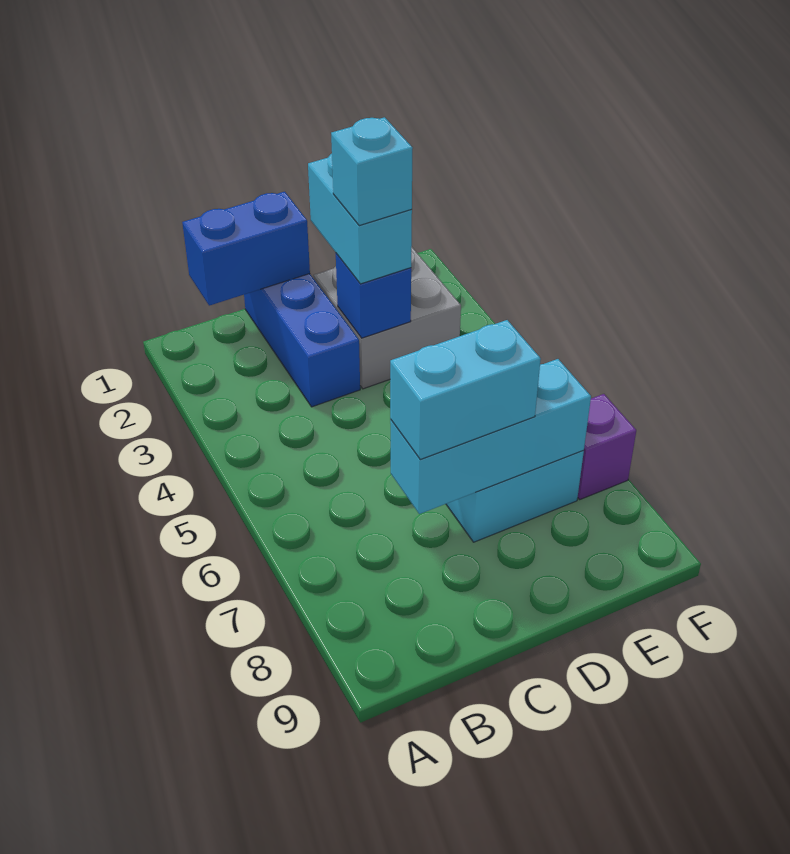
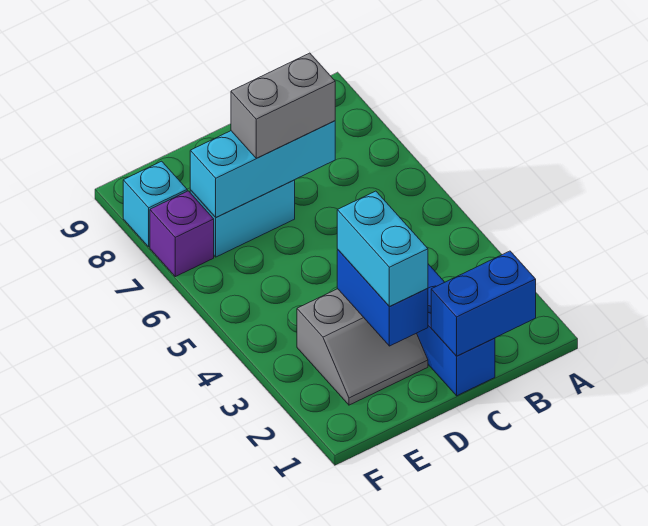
cyan 1x2 brick [390,320,541,460] -> grey 1x2 brick [231,53,335,158]
grey 2x2 brick [314,247,461,389] -> grey 2x2 slope [297,289,428,405]
blue 1x1 brick [336,253,411,338] -> blue 1x2 brick [337,250,428,346]
cyan 1x1 brick [331,117,413,226] -> cyan 1x1 brick moved to [123,161,187,247]

